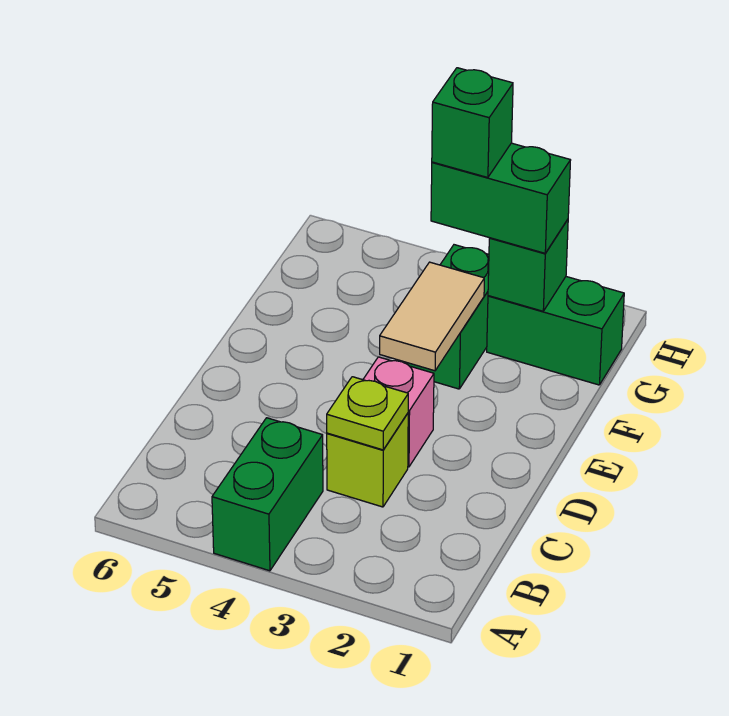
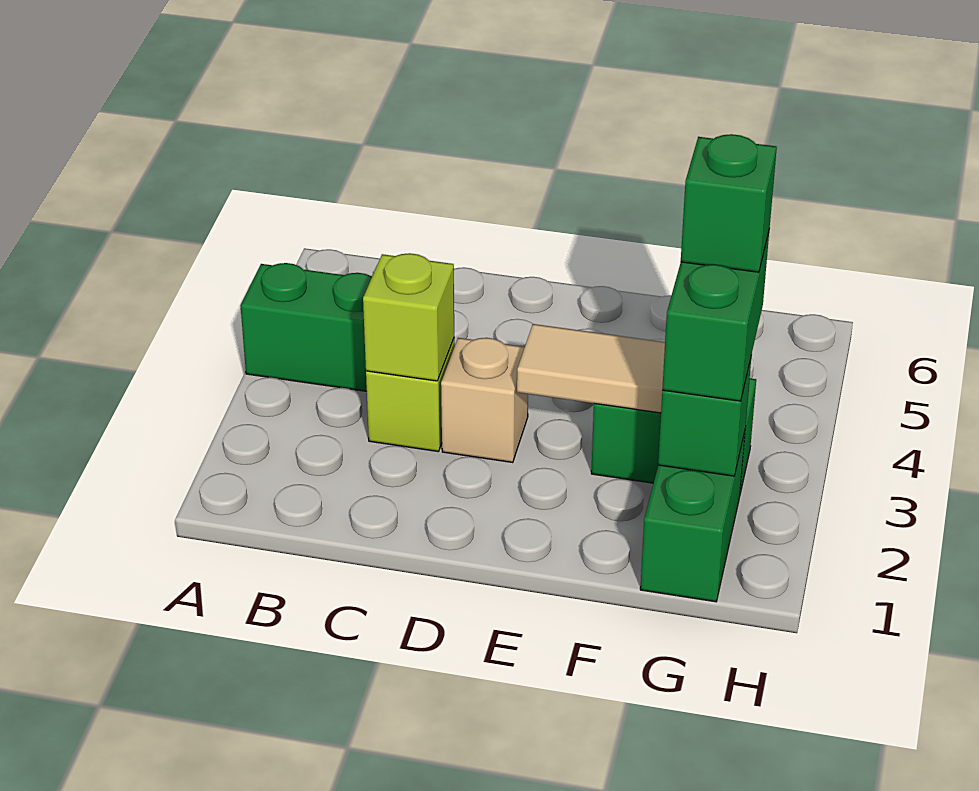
lime 1x1 plate [327,377,408,450] -> lime 1x1 brick [363,253,454,381]
pink 1x1 brick [363,357,434,467] -> tan 1x1 brick [441,338,528,463]

